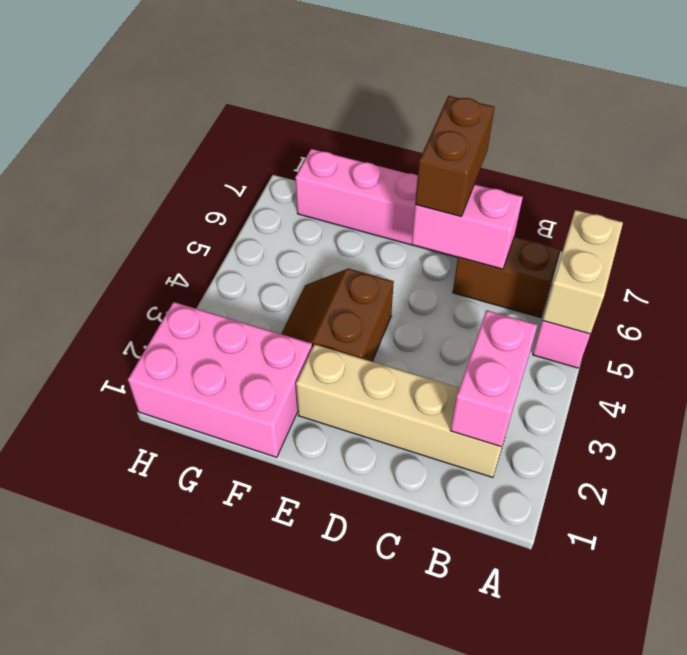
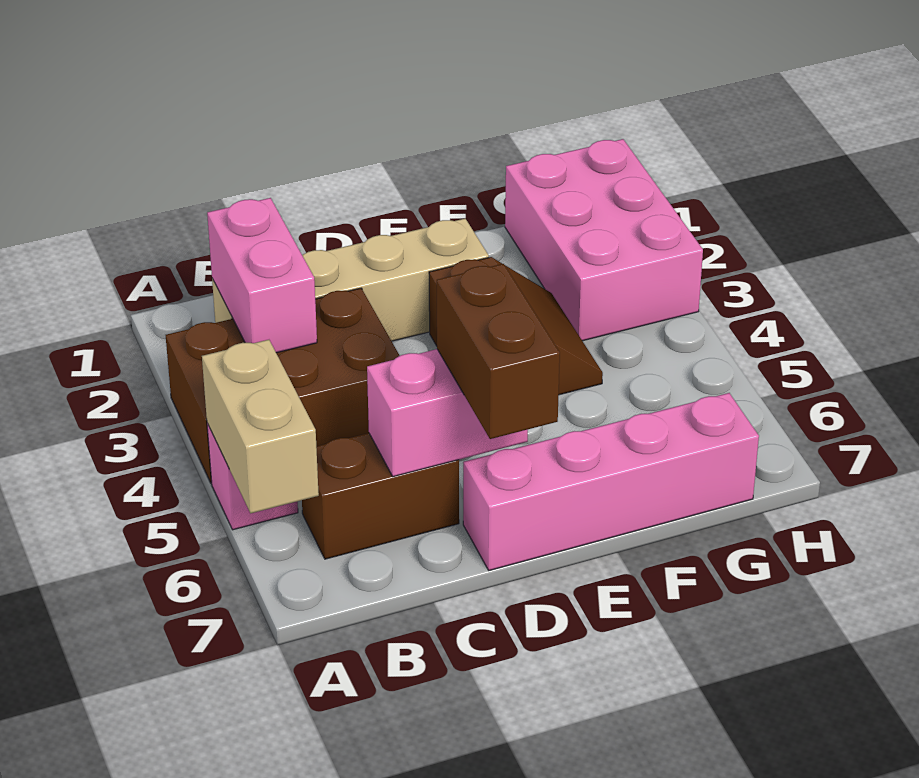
none -> brown 2x3 brick [166,288,400,483]
pink 2x3 brick [128,302,312,457] -> pink 2x3 brick turned to [505,139,703,341]

